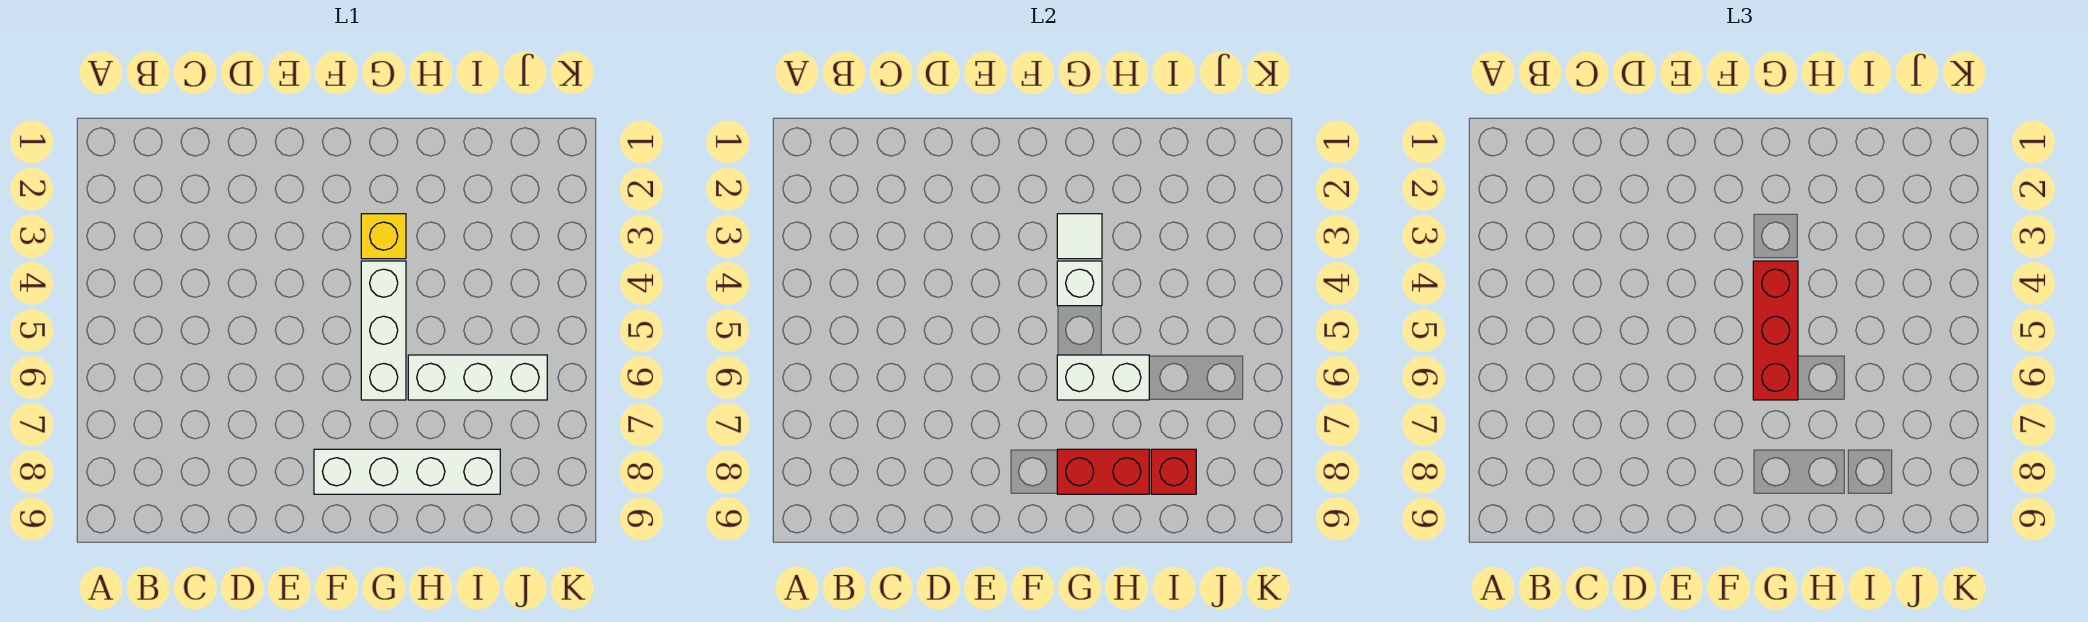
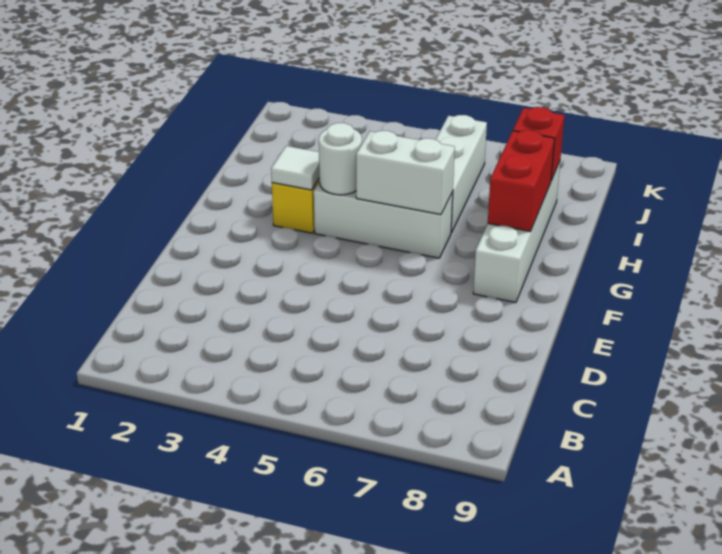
white 1x1 brick [1057,261,1102,306] -> white 1x1 round brick [319,123,362,195]
red 1x3 brick [1753,261,1798,400] -> none
white 1x2 brick [1057,355,1149,400] -> white 1x2 brick turned to [356,131,455,215]

